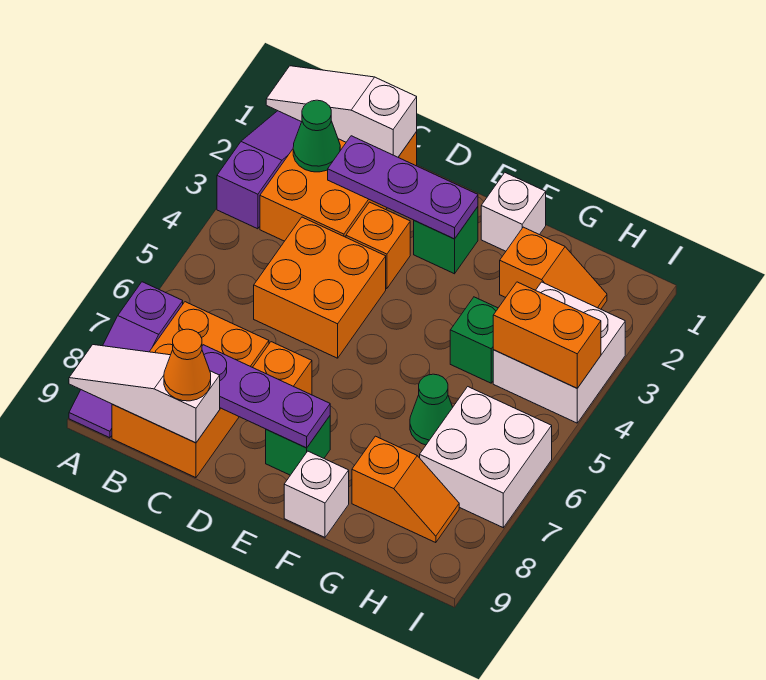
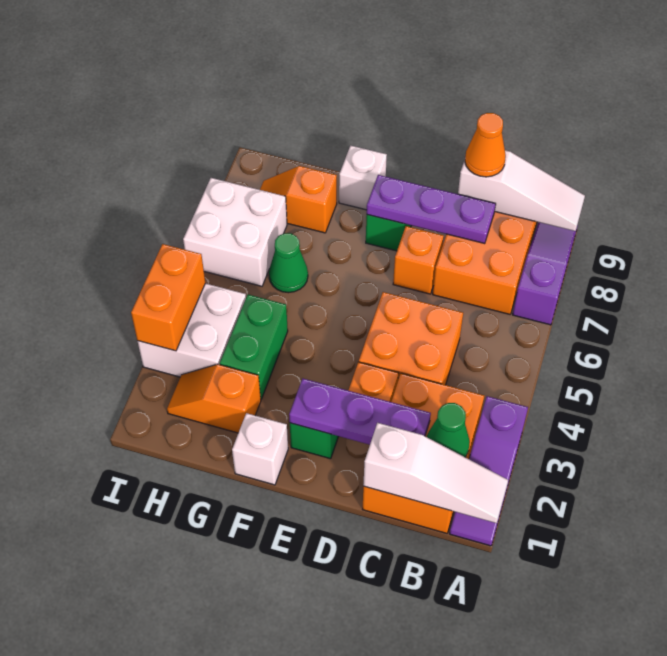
green 1x1 brick [450,297,498,383] -> green 1x2 brick [220,294,288,399]
orange 1x2 brick [493,282,601,388] -> orange 1x2 brick turned to [131,244,205,351]

